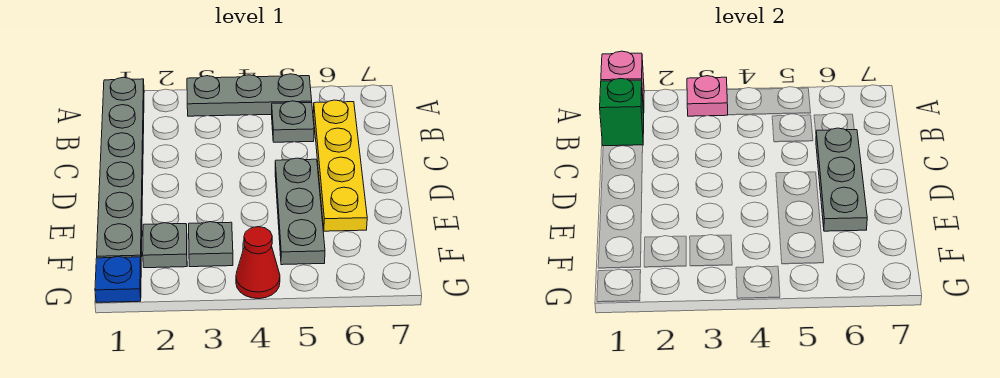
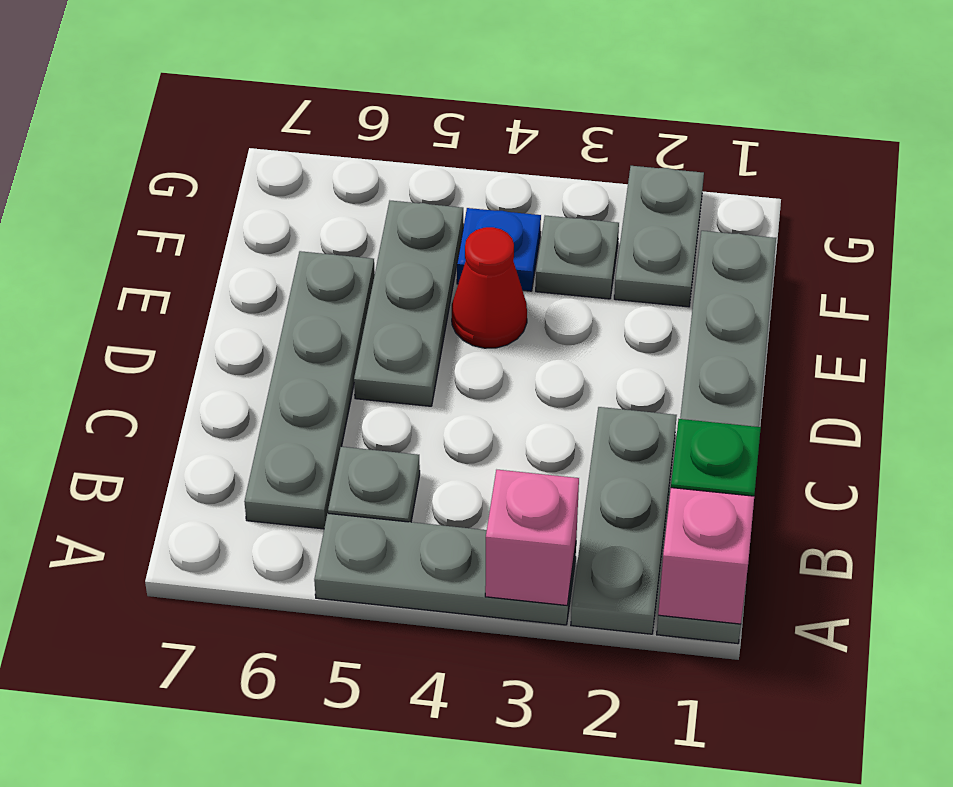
pink 1x1 plate [687,76,728,116] -> pink 1x1 brick [485,470,579,605]
yellow 1x4 plate [313,100,367,231] -> grey 1x4 plate [244,251,375,529]
grey 1x3 plate [816,128,867,231] -> grey 1x3 plate moved to [571,407,677,634]
grey 1x1 plate [143,223,187,268] -> grey 1x2 plate [614,166,704,307]
blue 1x1 plate [95,256,141,302] -> blue 1x1 plate moved to [457,208,541,291]
red 1x1 cone [236,227,280,299] -> red 1x1 cone moved to [452,227,527,348]

